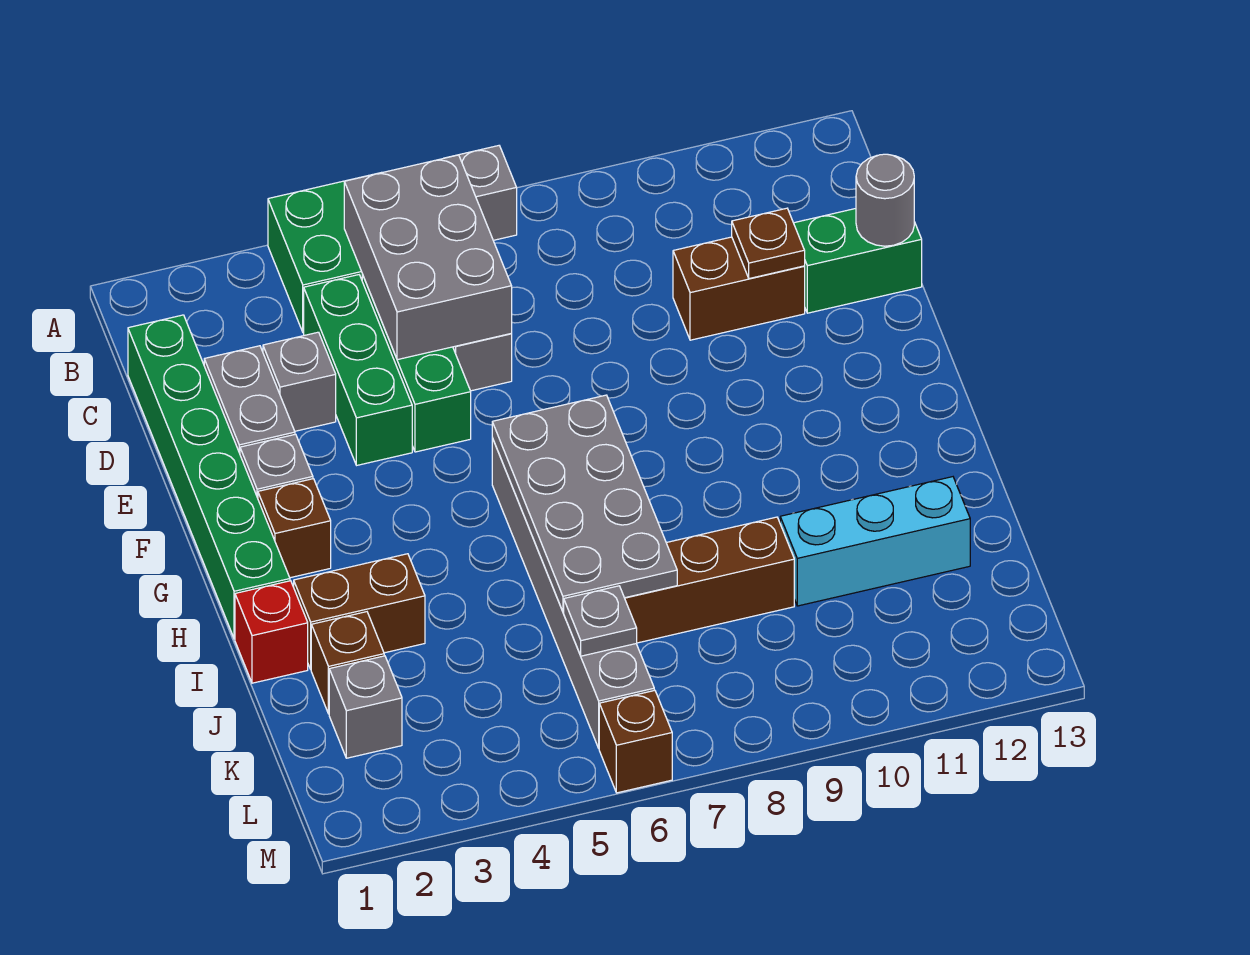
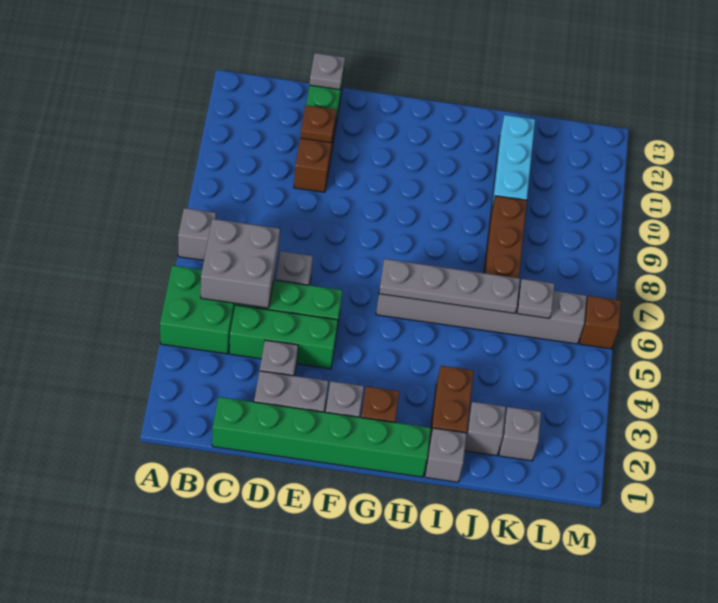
grey 2x3 brick [344,155,512,360] -> grey 2x2 brick [201,219,280,308]
grey 1x1 round brick [856,154,914,246] -> grey 1x1 plate [310,53,345,90]
grey 2x4 plate [492,395,677,612] -> grey 1x4 plate [379,259,520,313]
red 1x1 brick [235,581,308,683] -> grey 1x1 brick [425,428,467,482]
brown 1x1 brick [311,612,384,714] -> grey 1x1 brick [465,402,506,456]

